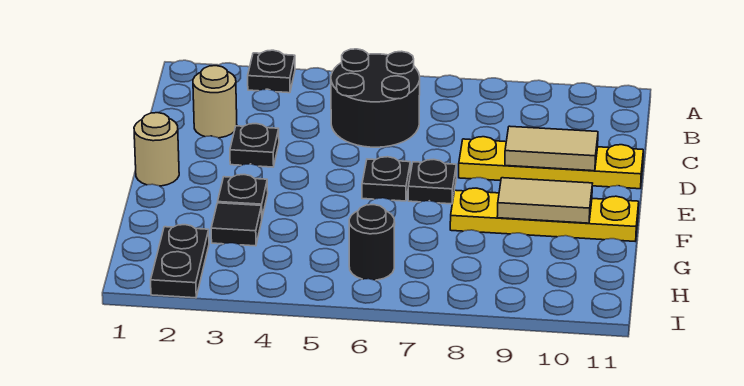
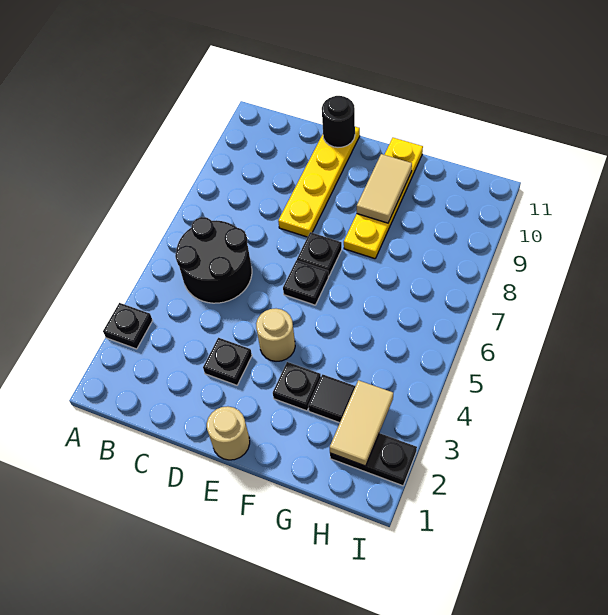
tan 1x1 round brick [193,66,237,138] -> tan 1x1 round brick moved to [256,309,295,361]
tan 1x2 tile [505,126,598,171] -> tan 1x2 tile moved to [330,380,393,466]
black 1x1 round brick [349,205,395,280] -> black 1x1 round brick moved to [322,96,355,147]

